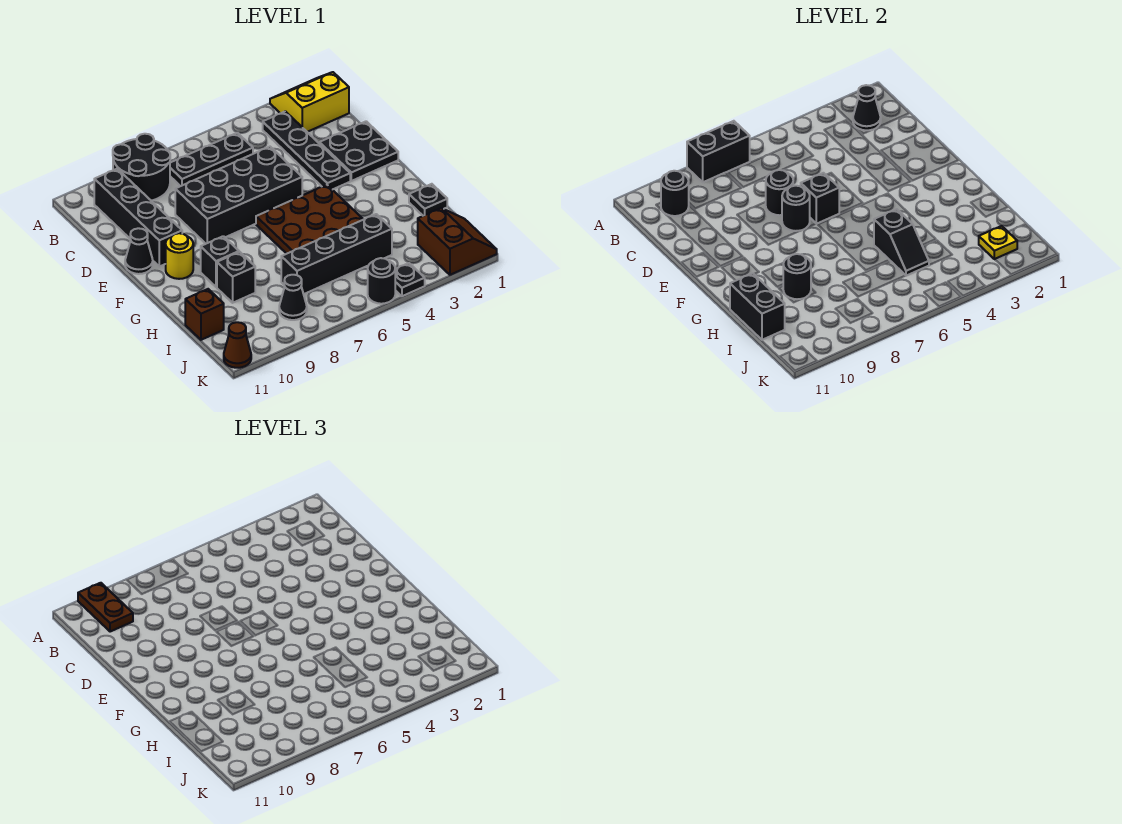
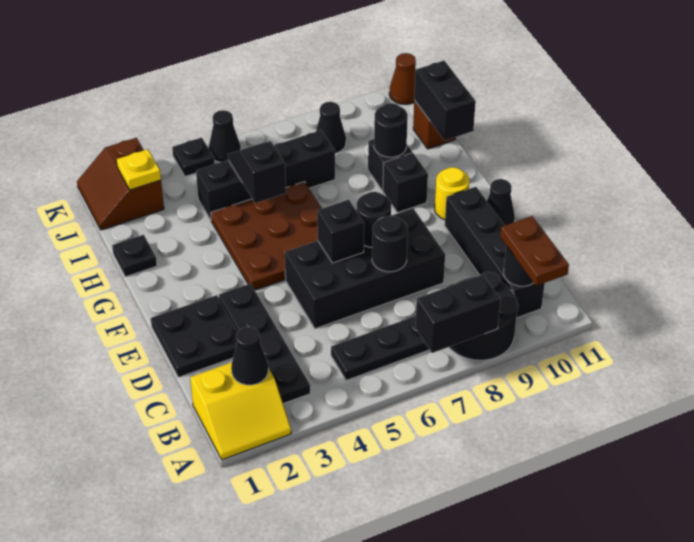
black 1x1 round brick [368,258,395,304] -> black 1x1 cone [209,110,241,162]

